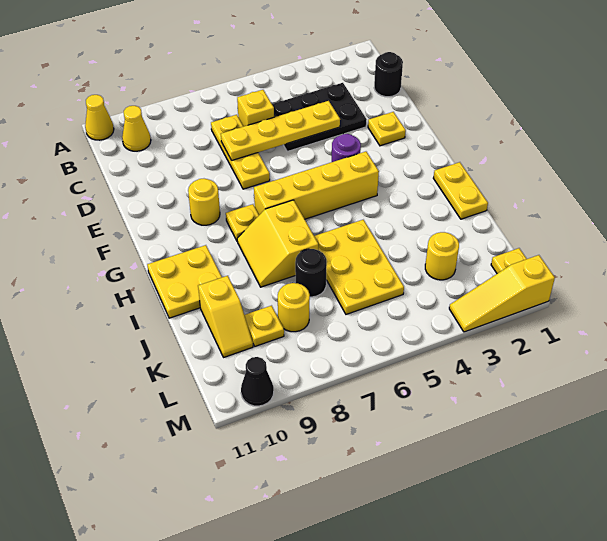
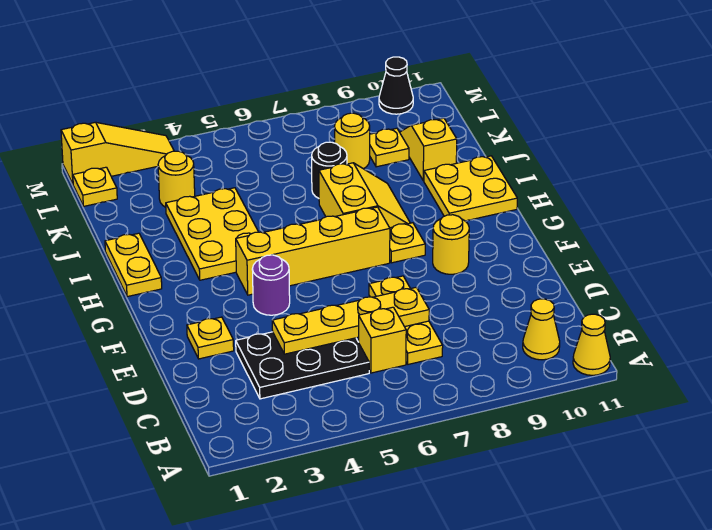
black 1x1 round brick [374,52,403,97] -> none
yellow 2x3 plate [314,220,404,314] -> yellow 2x3 plate moved to [166,188,258,280]

